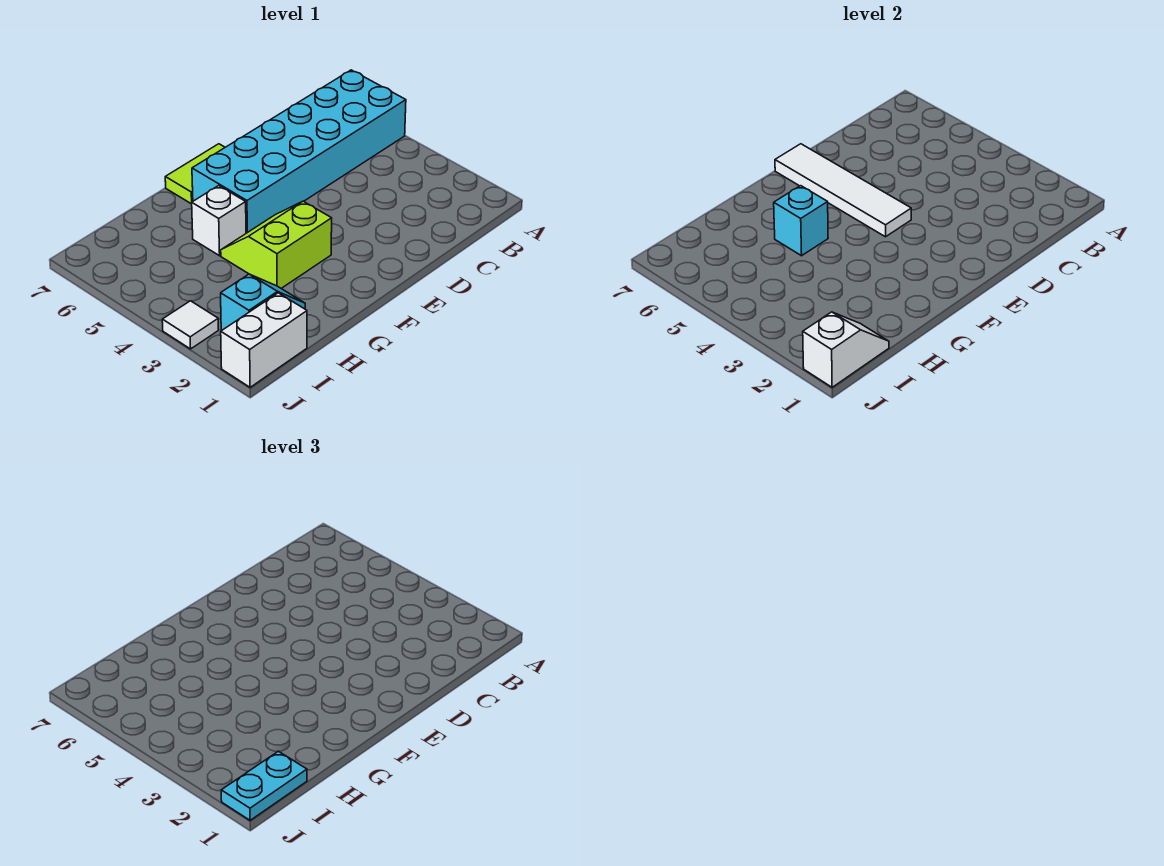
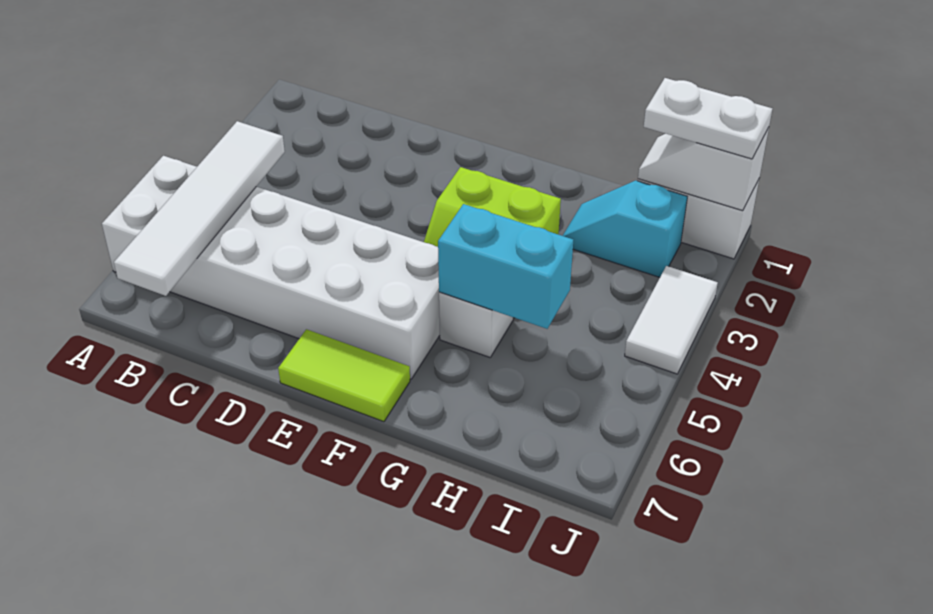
cyan 2x6 brick [192,70,406,233] -> white 2x6 brick [102,156,440,379]
white 1x4 tile [775,144,911,237] -> white 1x4 tile moved to [114,121,285,296]
cyan 1x1 brick [774,186,828,256] -> cyan 1x2 brick [438,204,573,329]
cyan 1x2 plate [221,751,307,820] -> white 1x2 plate [644,78,772,159]
white 1x1 tile [162,301,219,349] -> white 1x2 tile [625,266,718,374]

